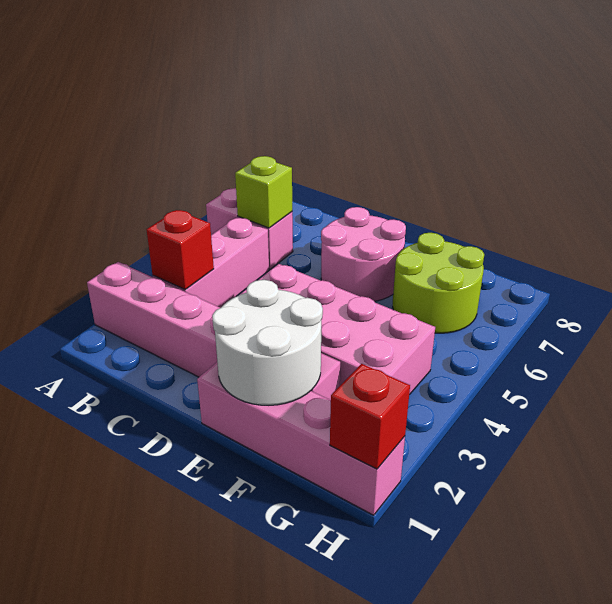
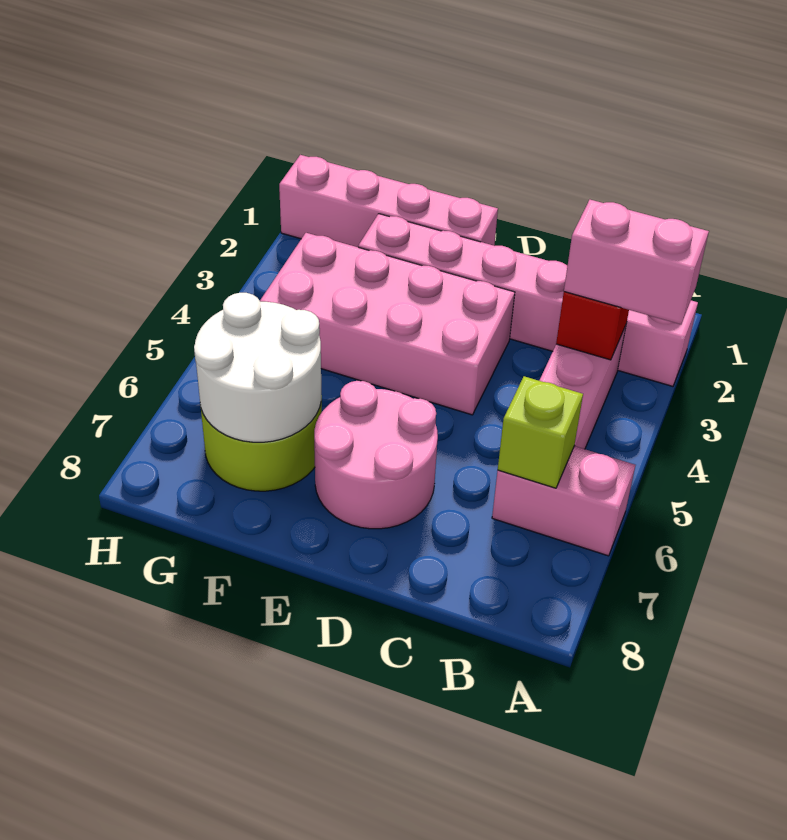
none -> pink 1x2 brick [564,200,709,324]
white 2x2 round brick [212,280,323,405] -> white 2x2 round brick moved to [194,293,321,442]
red 1x1 brick [330,364,410,469] -> none

